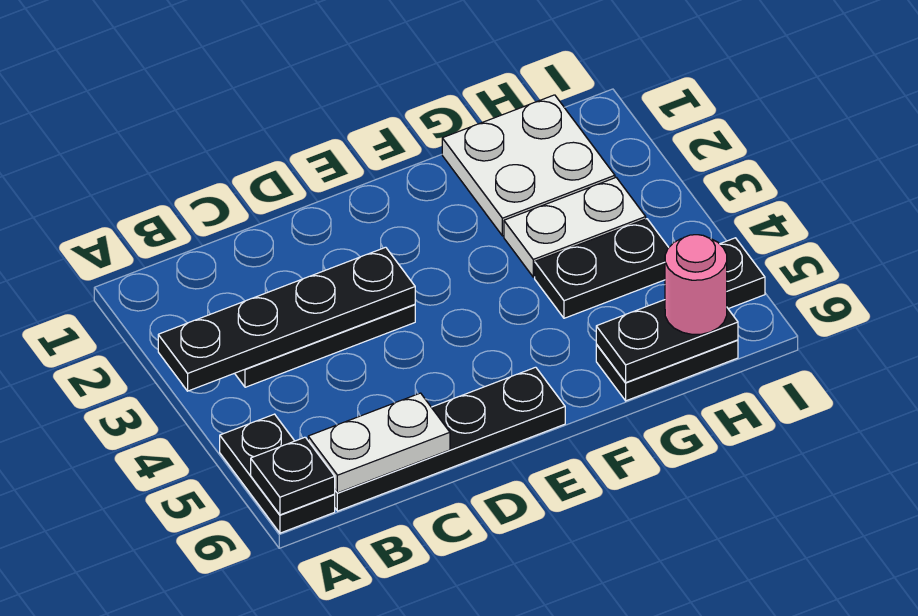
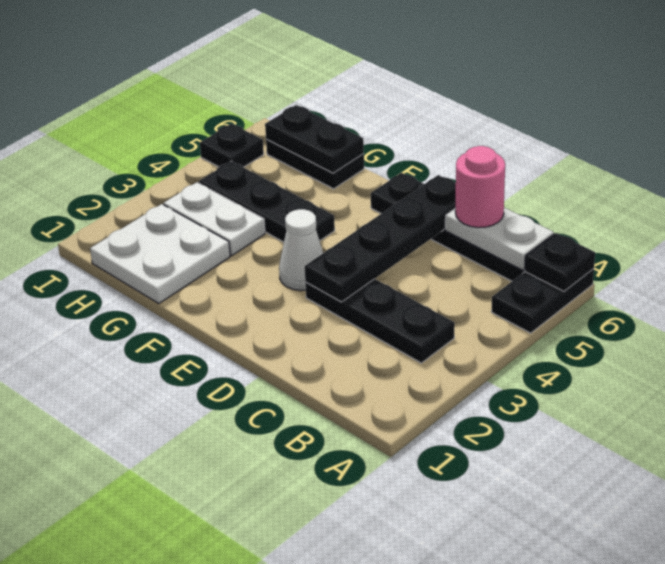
black 1x4 plate [158,247,415,391] -> black 1x4 plate turned to [305,175,456,302]
none -> white 1x1 cone [279,209,323,291]
black 1x2 plate [535,219,669,318] -> black 1x3 plate [199,161,335,242]
pink 1x1 round brick [665,235,727,334] -> pink 1x1 round brick moved to [455,146,505,228]

